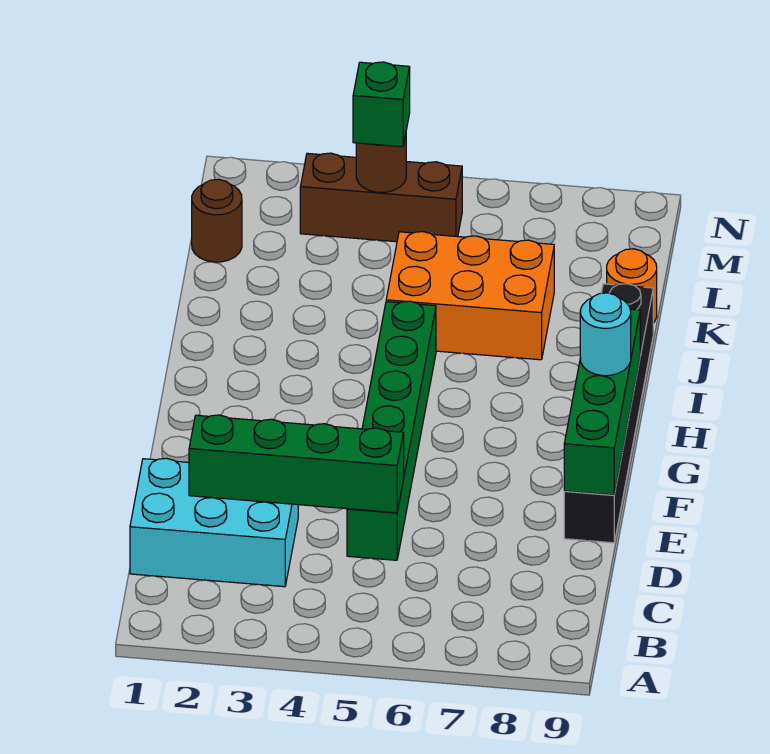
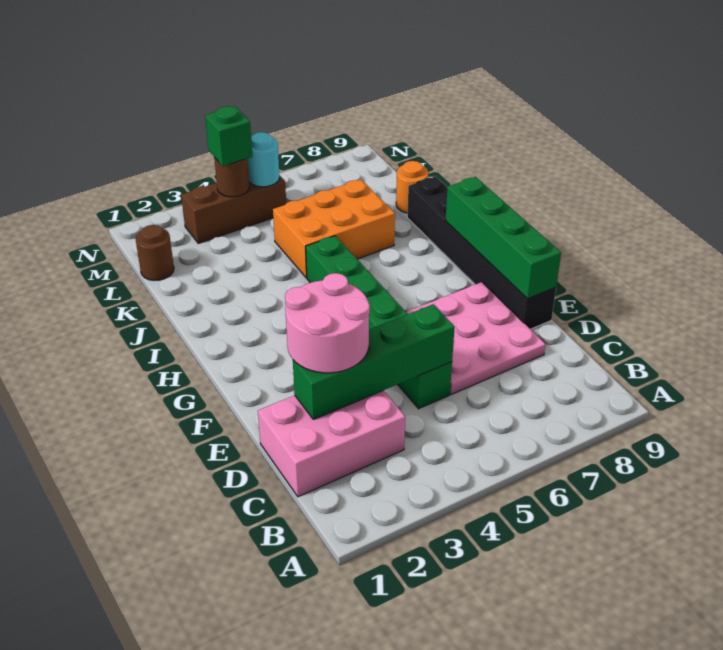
cyan 2x3 brick [130,458,298,587] -> pink 2x3 brick [258,390,405,497]
none -> pink 2x2 round brick [285,273,370,373]
none -> pink 3x3 plate [406,282,546,394]
cyan 1x1 round brick [580,293,631,376] -> cyan 1x1 round brick moved to [247,132,279,187]

